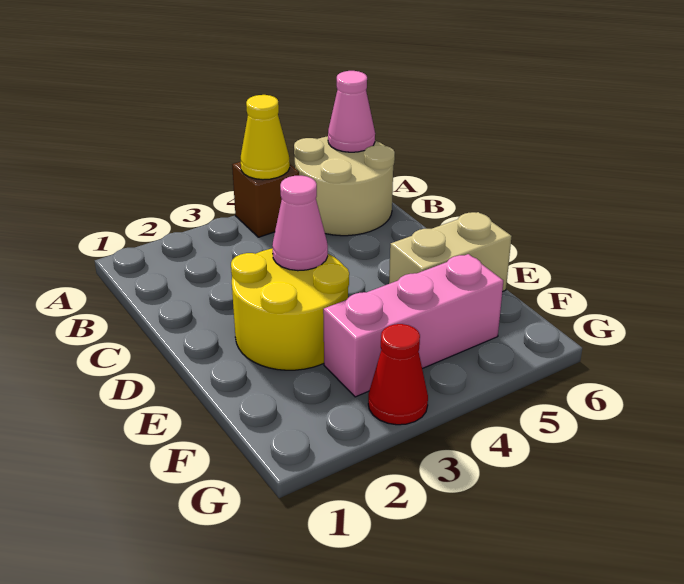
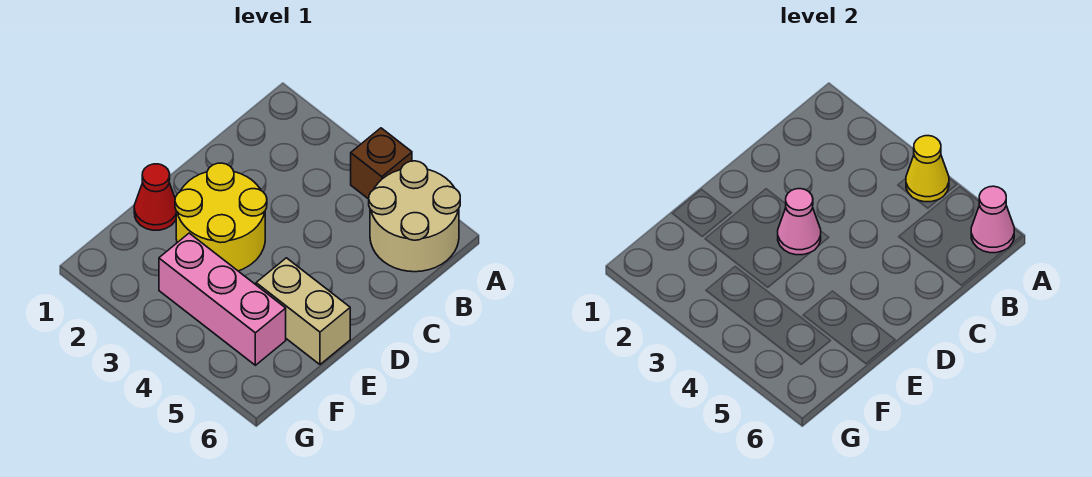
red 1x1 cone [368,324,428,425] -> red 1x1 cone moved to [134,164,176,230]

